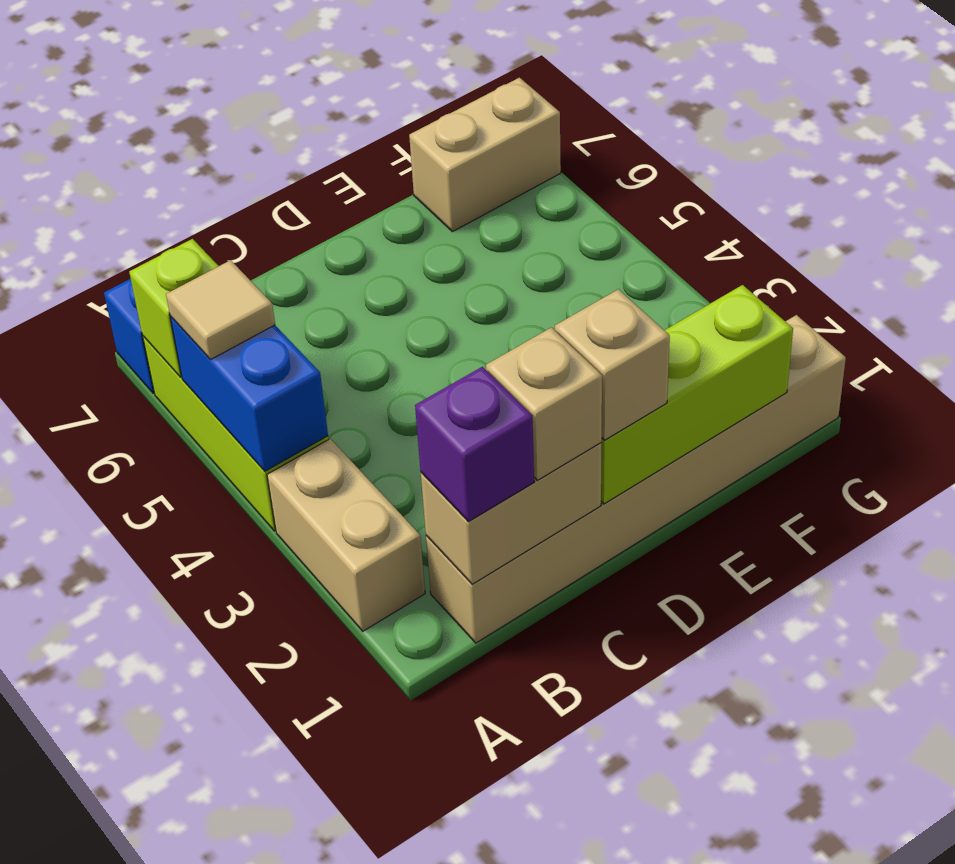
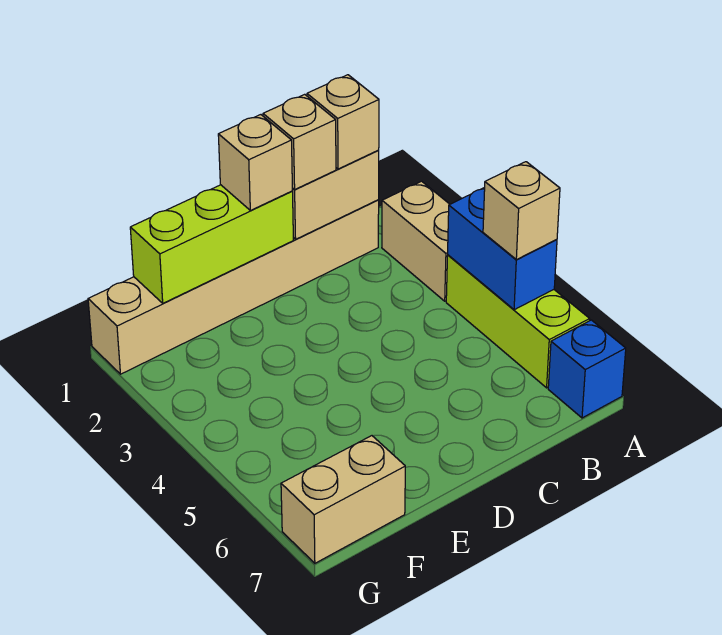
tan 1x1 tile [166,260,275,360] -> tan 1x1 brick [483,162,560,260]
lime 1x1 brick [129,239,218,377] -> none
purple 1x1 brick [415,367,534,522] -> tan 1x1 brick [307,75,379,169]

